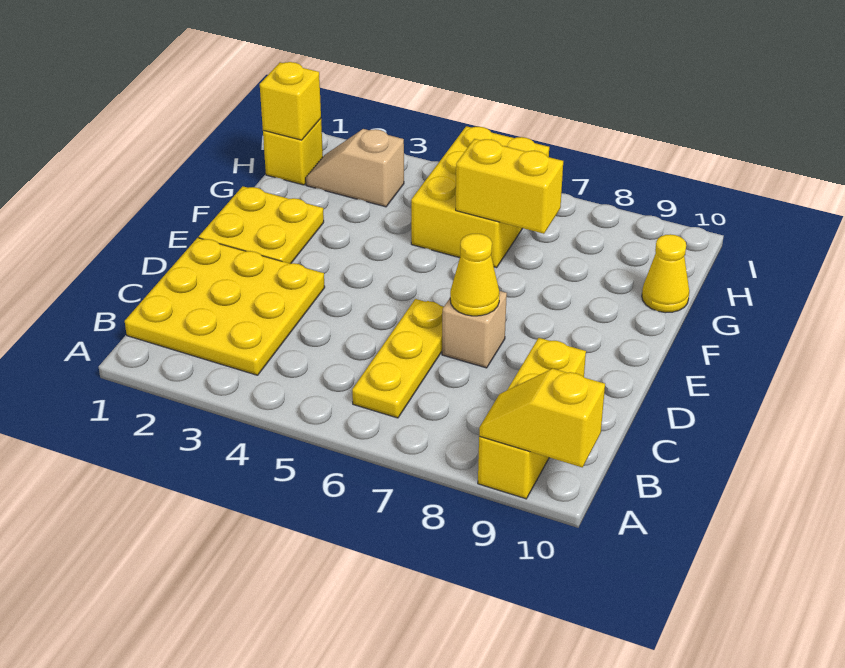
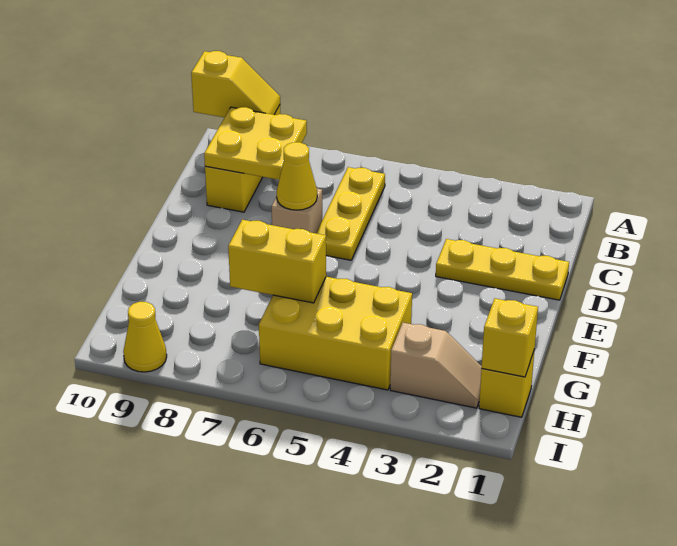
yellow 3x3 plate [125,238,325,375] -> yellow 1x3 plate [436,239,569,300]
yellow 2x2 plate [199,186,324,264] -> yellow 2x2 plate moved to [204,107,307,180]
yellow 2x3 brick [411,126,549,268] -> yellow 2x3 brick turned to [259,277,412,390]
yellow 1x1 cone [642,234,689,313] -> yellow 1x1 cone moved to [123,302,167,372]

